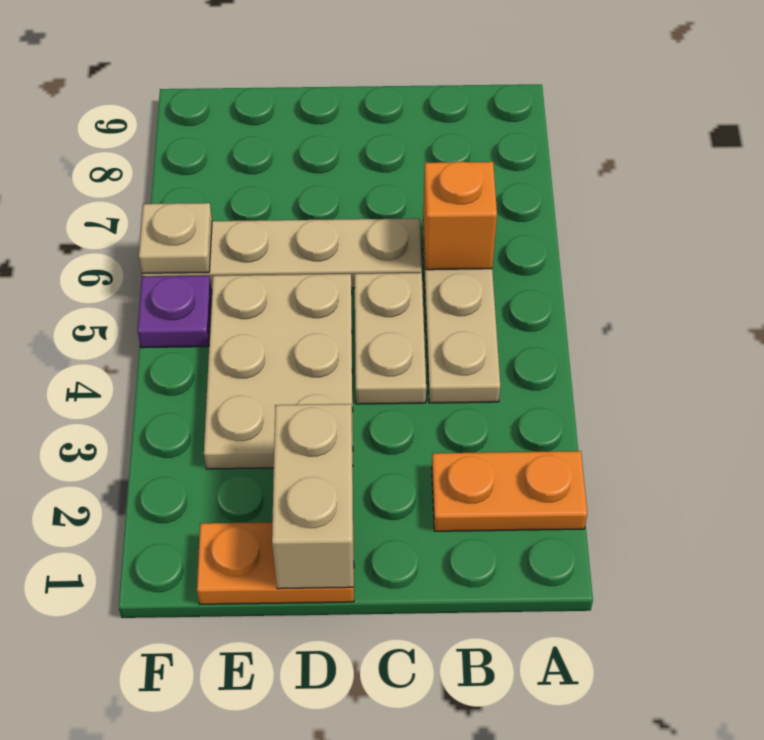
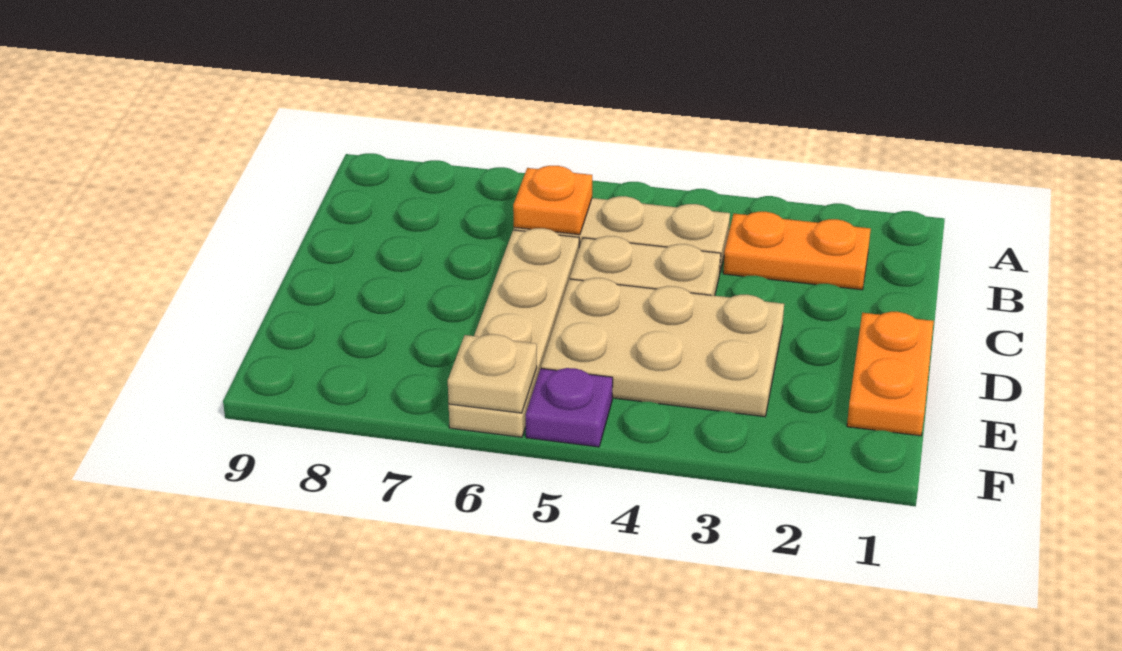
orange 1x2 plate [432,451,587,531] -> orange 1x2 plate turned to [723,212,871,290]
orange 1x1 brick [423,162,497,270] -> orange 1x1 plate [513,166,592,235]
tan 1x2 brick [272,404,354,589] -> none

